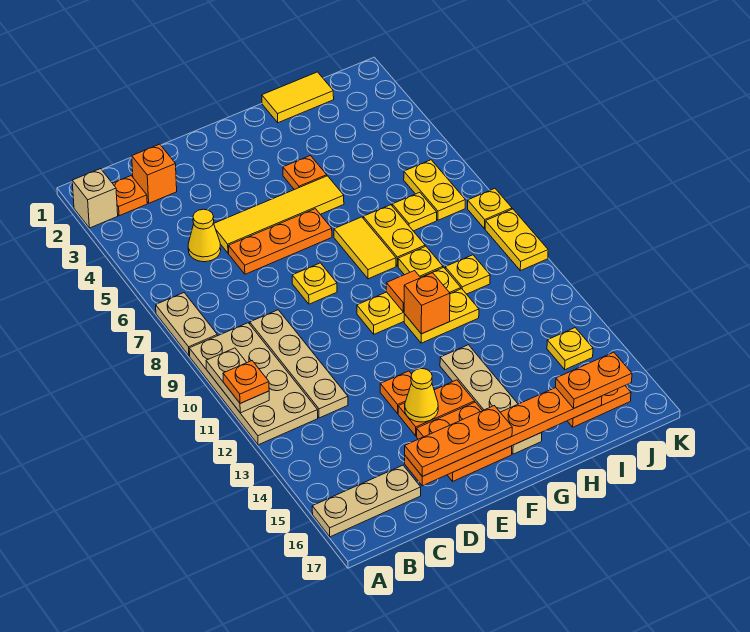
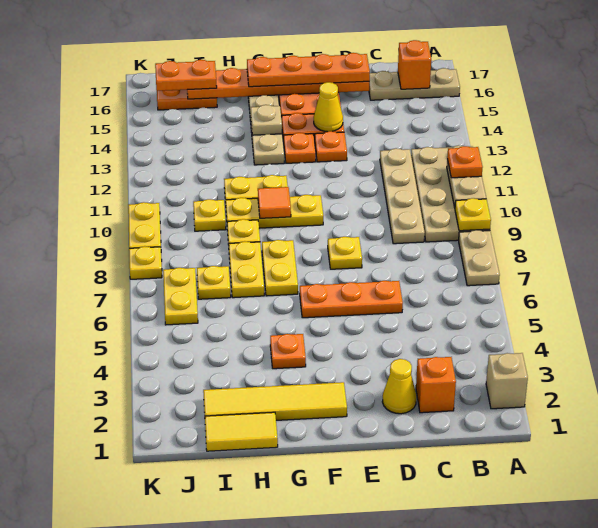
orange 1x1 plate [113,176,147,216] -> orange 1x1 plate moved to [284,133,316,163]
yellow 1x1 cone [188,209,221,262] -> yellow 1x1 cone moved to [382,359,416,414]
yellow 1x4 tile [214,176,344,253] -> yellow 1x4 tile moved to [203,382,347,420]
orange 1x3 plate [405,406,512,476] -> orange 1x4 plate [247,53,370,87]
yellow 1x2 tile [334,217,396,279] -> yellow 1x2 plate [262,240,298,296]
orange 1x1 brick [404,273,450,334] -> orange 1x1 brick moved to [398,40,431,89]
none -> tan 1x1 plate [251,105,282,135]
yellow 1x1 plate [547,328,593,370] -> yellow 1x1 plate moved to [455,198,491,231]

